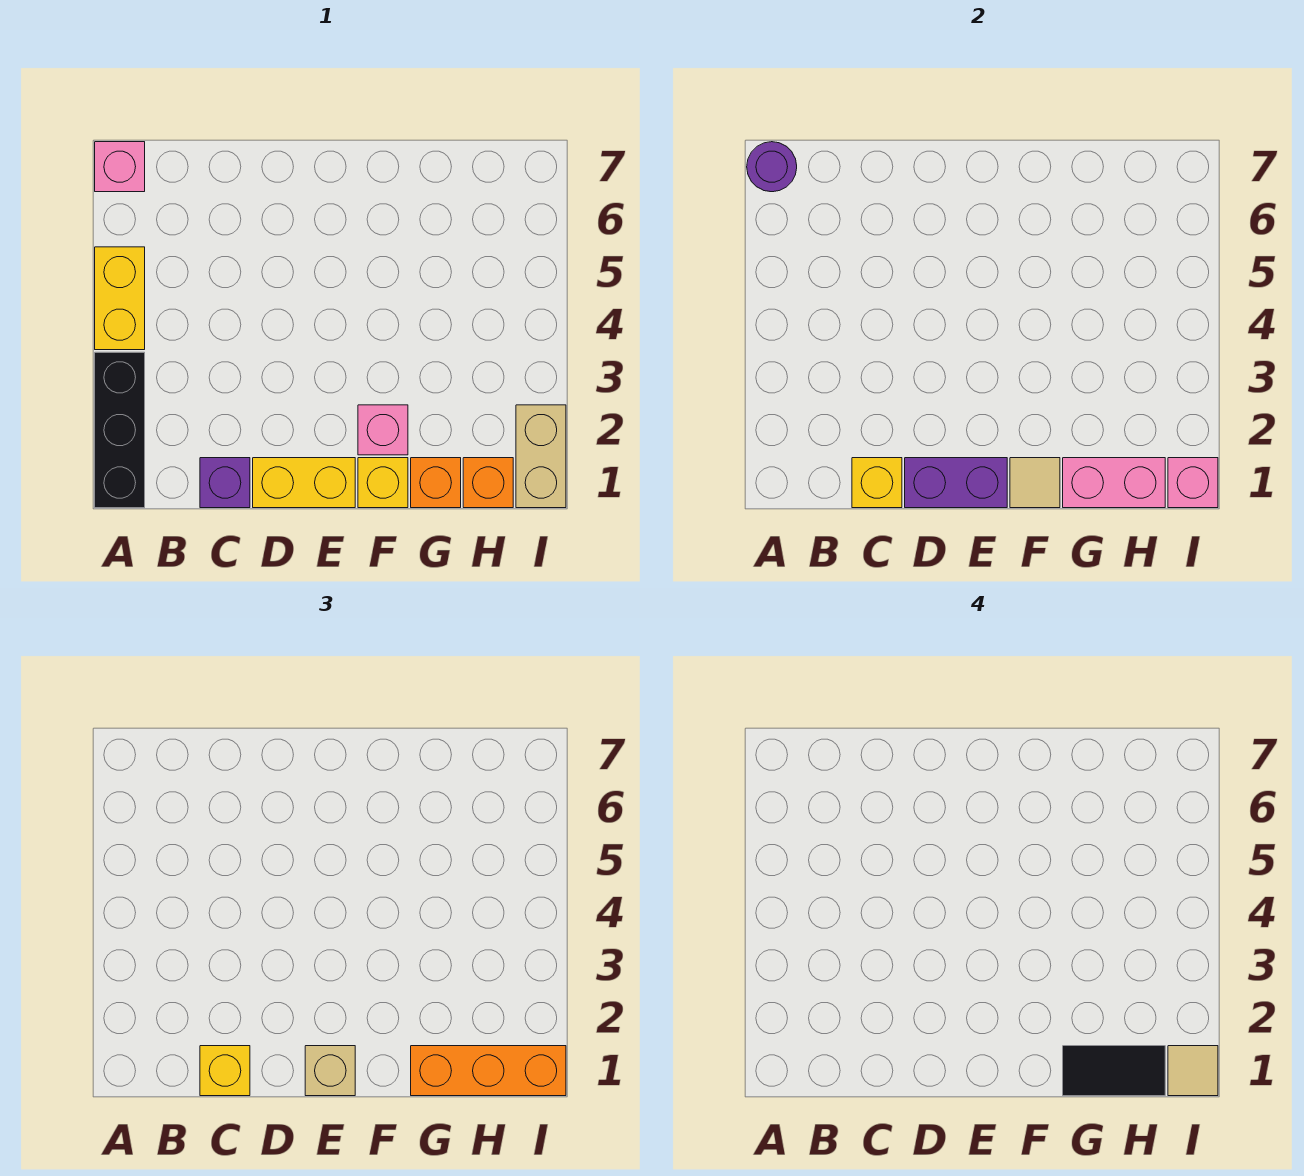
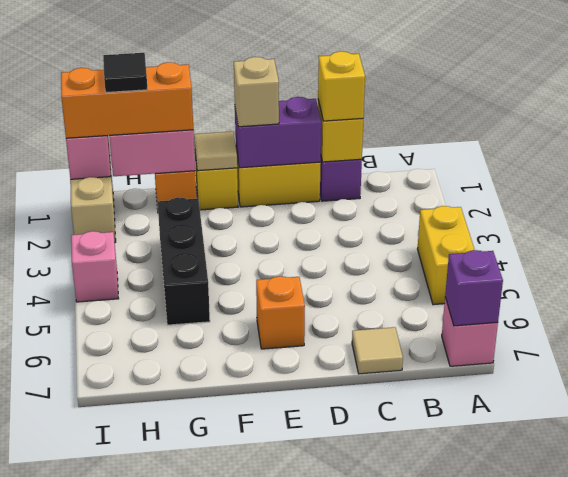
black 1x3 brick [95,352,145,508] -> black 1x3 brick moved to [158,197,210,325]
purple 1x1 round brick [747,142,797,192] -> purple 1x1 brick [445,250,503,326]
pink 1x1 brick [358,405,408,455] -> pink 1x1 brick moved to [71,231,118,302]
black 1x2 tile [1063,1046,1165,1096] -> black 1x1 tile [103,53,148,93]
orange 1x1 brick [463,458,513,508] -> orange 1x1 brick moved to [256,276,305,349]
tan 1x1 tile [1168,1046,1218,1096] -> tan 1x1 tile moved to [352,327,403,374]

